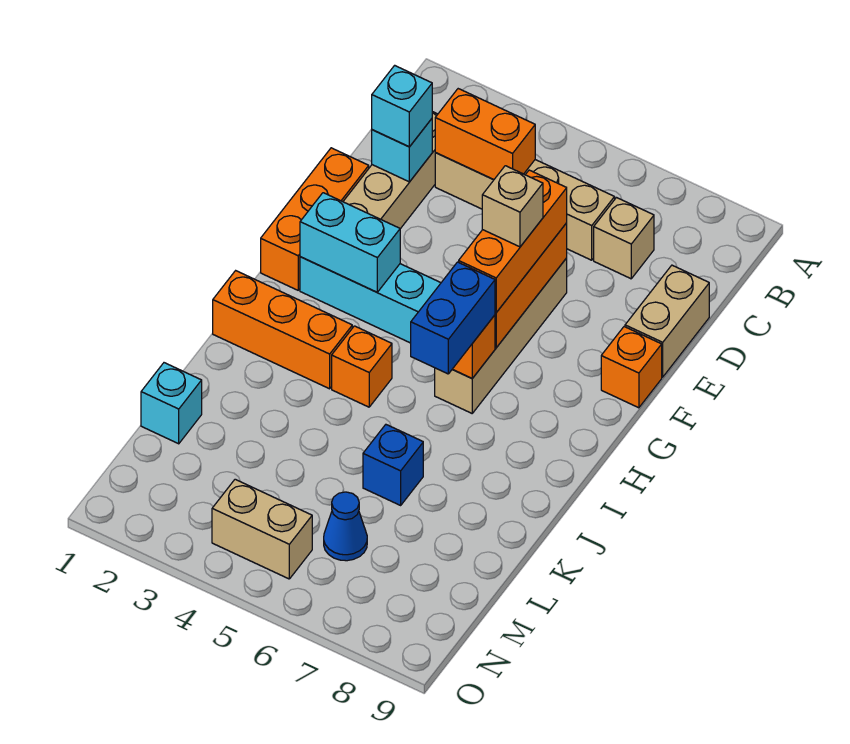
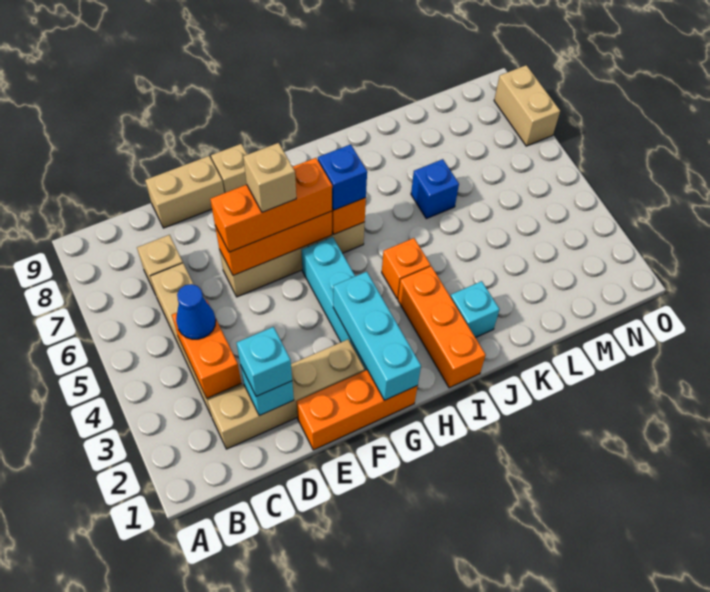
orange 1x1 brick [601,327,662,408] -> tan 1x1 brick [211,144,247,193]
cyan 1x2 brick [300,193,400,292] -> cyan 1x3 brick [333,272,421,400]
blue 1x2 brick [411,262,495,374] -> blue 1x1 brick [318,144,367,210]
cyan 1x1 brick [141,363,202,444] -> cyan 1x1 brick moved to [451,281,499,338]
blue 1x1 cone [324,492,367,561] -> blue 1x1 cone moved to [176,284,216,339]
tan 1x2 brick [212,479,312,579] -> tan 1x2 brick moved to [494,65,560,146]

